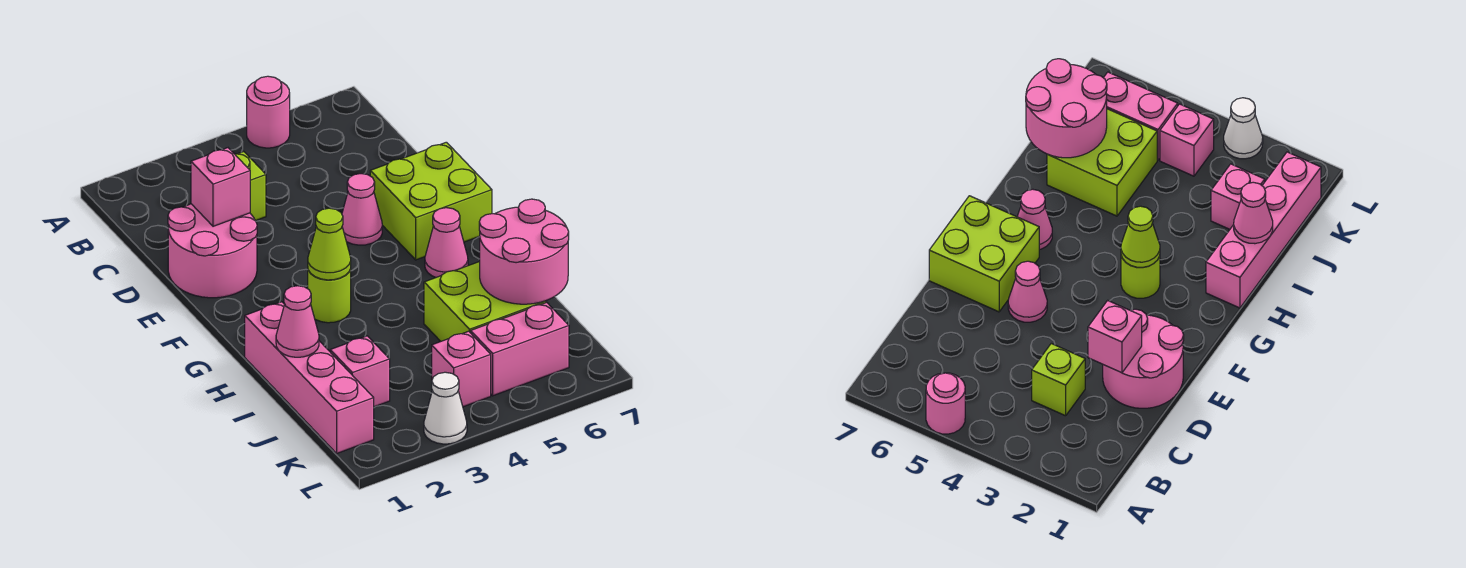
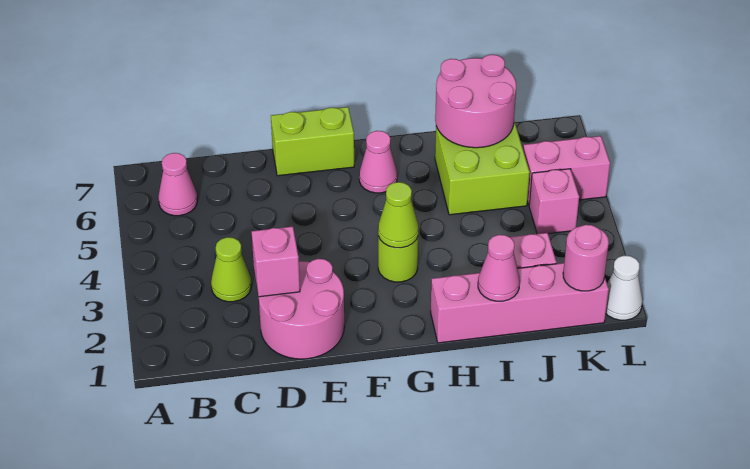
pink 1x1 round brick [247,76,290,148] -> pink 1x1 round brick moved to [563,225,609,291]
lime 1x1 brick [235,152,266,221] -> lime 1x1 cone [211,237,251,302]
pink 1x1 cone [342,174,382,245] -> pink 1x1 cone moved to [158,153,197,216]
lime 2x2 brick [370,142,492,260] -> lime 1x2 brick [271,107,354,176]
pink 1x2 brick [471,302,569,396] -> pink 1x2 brick turned to [523,136,610,205]
white 1x1 cone [424,372,467,444] -> white 1x1 cone moved to [606,256,642,320]

